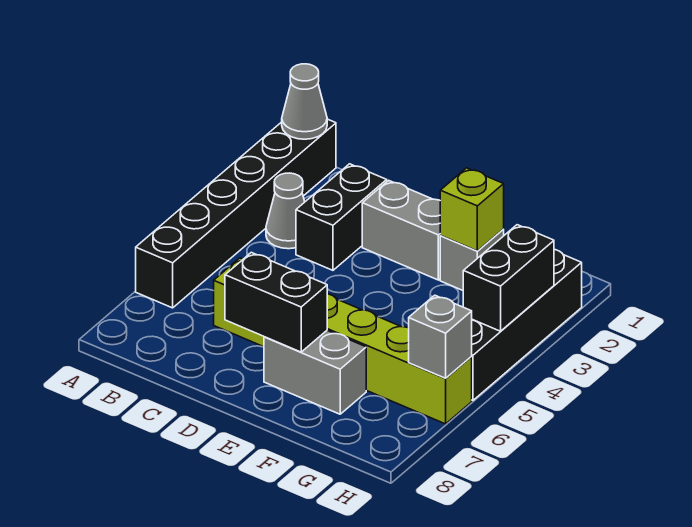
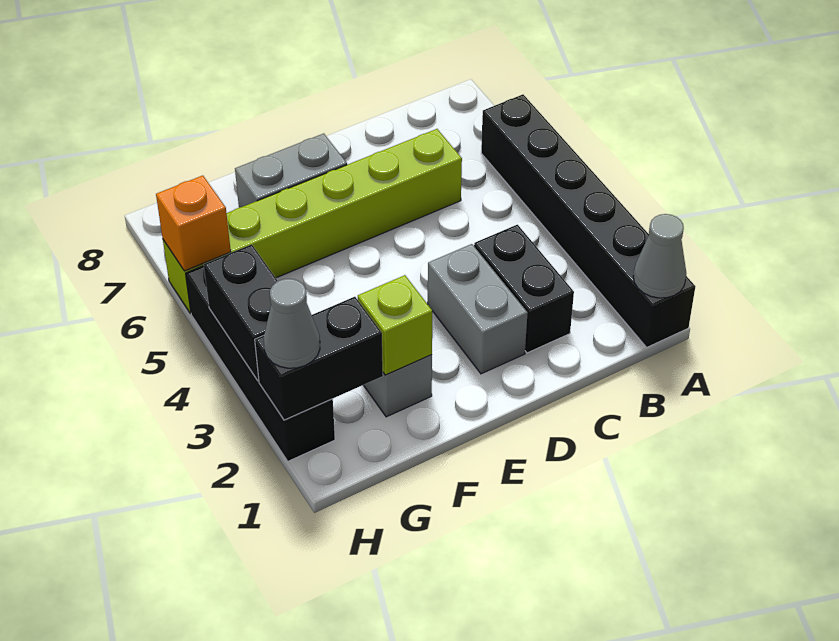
grey 1x1 cone [266,173,305,249] -> grey 1x1 cone moved to [264,279,320,368]
grey 1x2 brick [362,180,441,280] -> grey 1x2 brick turned to [428,244,528,374]
black 1x2 brick [225,252,327,352] -> black 1x2 brick moved to [255,297,383,420]
grey 1x1 brick [409,295,472,378] -> orange 1x1 brick [156,176,231,271]

